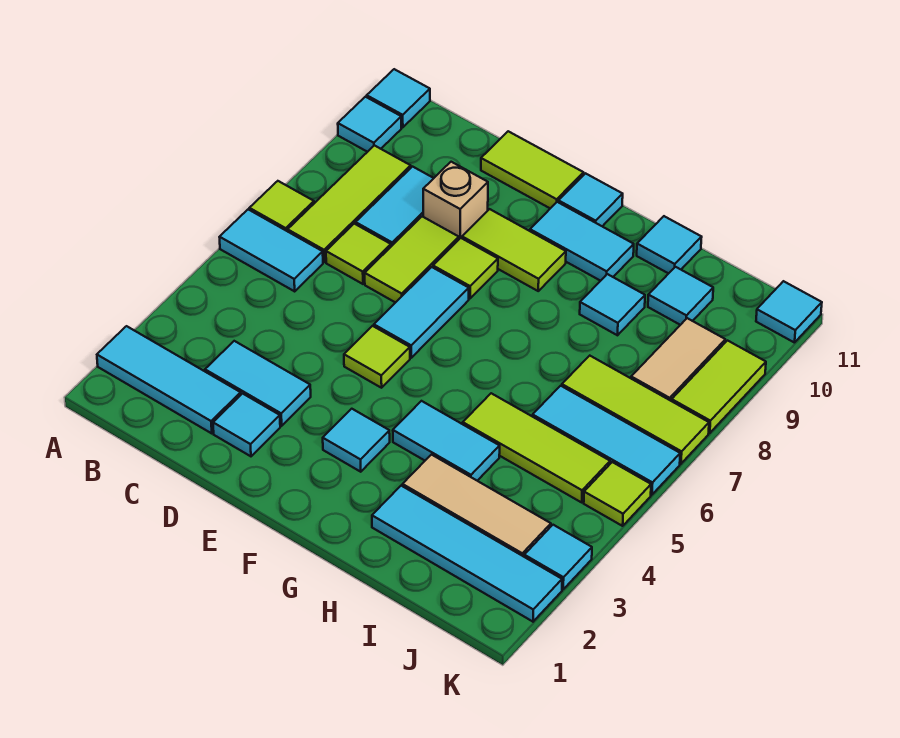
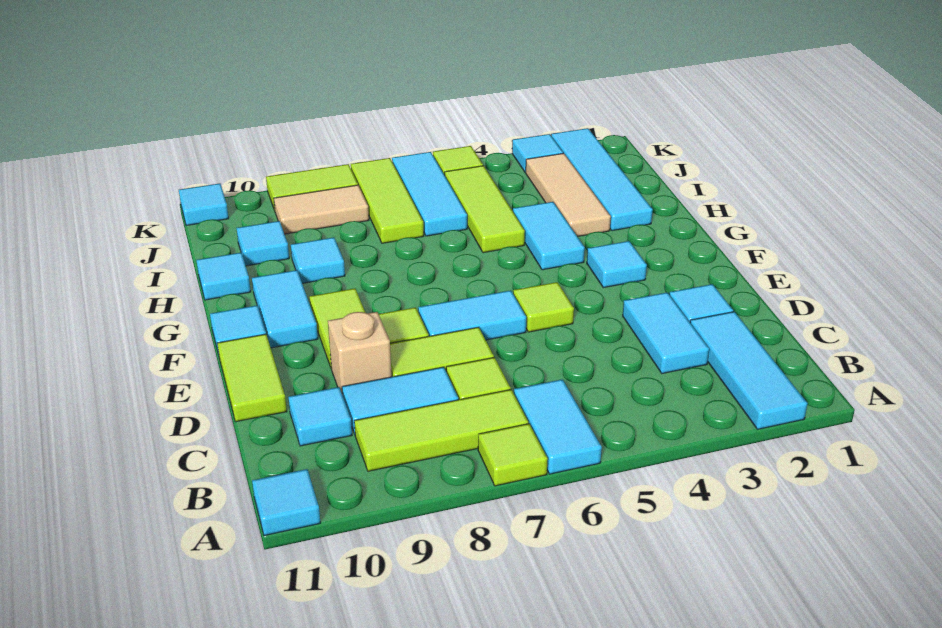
cyan 1x1 tile [338,97,401,152] -> cyan 1x1 tile moved to [288,387,352,446]

